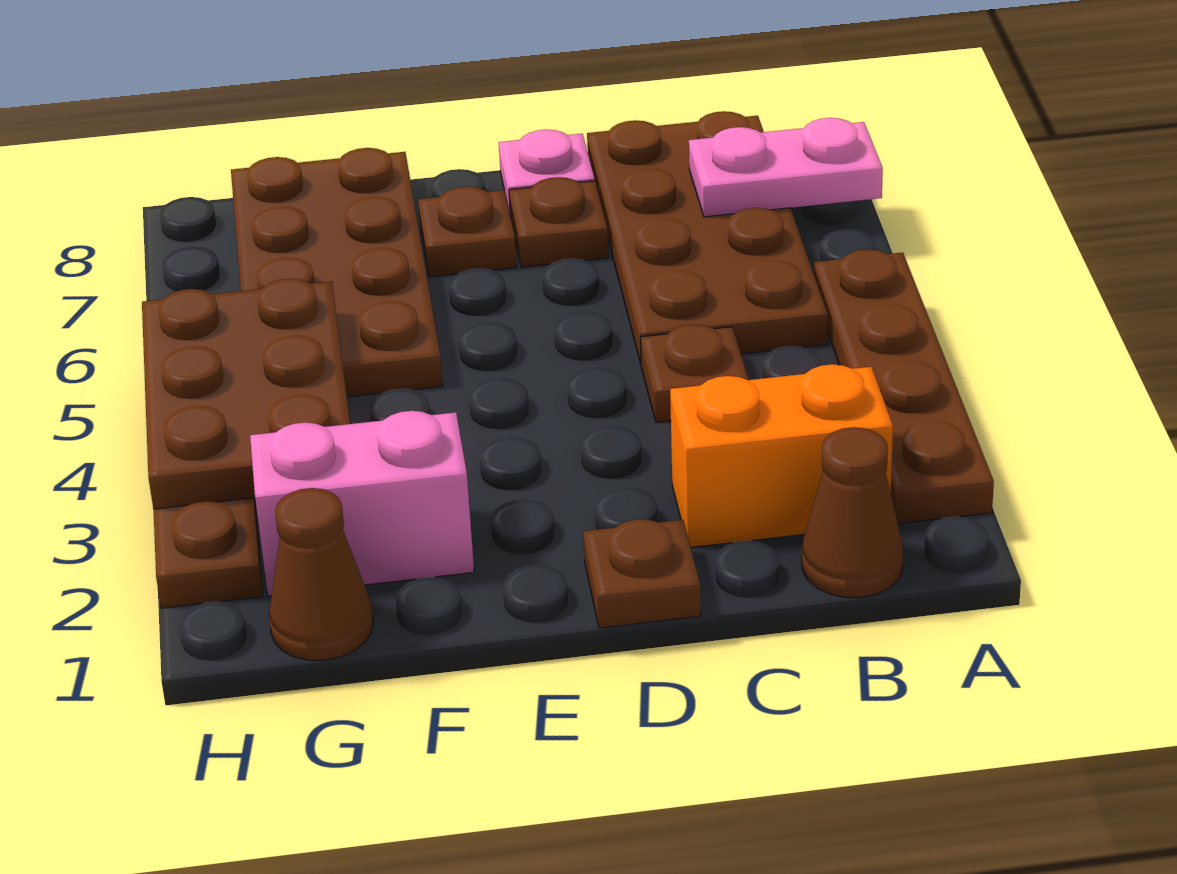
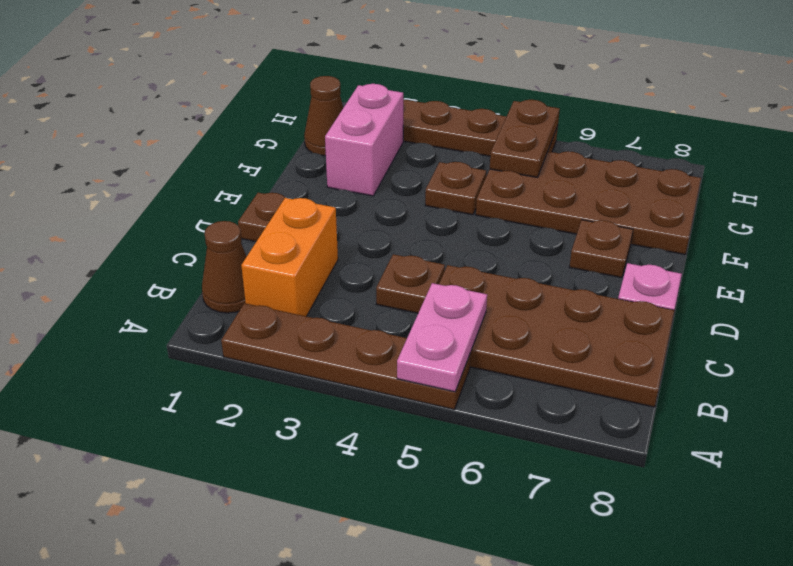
pink 1x2 plate [689,118,883,217] -> pink 1x2 plate moved to [397,283,487,392]
brown 1x1 plate [509,177,608,267] -> brown 1x1 plate moved to [425,162,486,215]
brown 2x3 plate [142,279,350,509] -> brown 1x2 plate [490,100,560,177]

